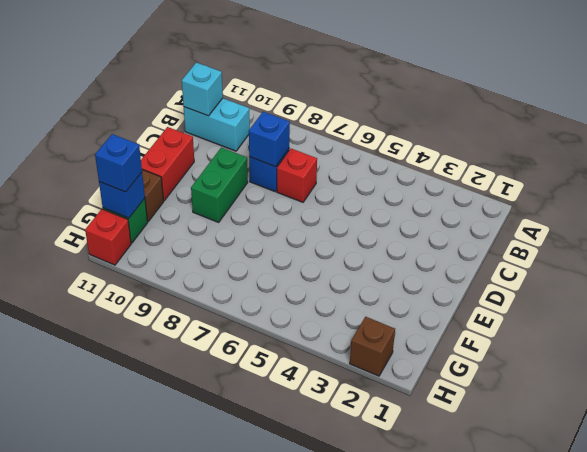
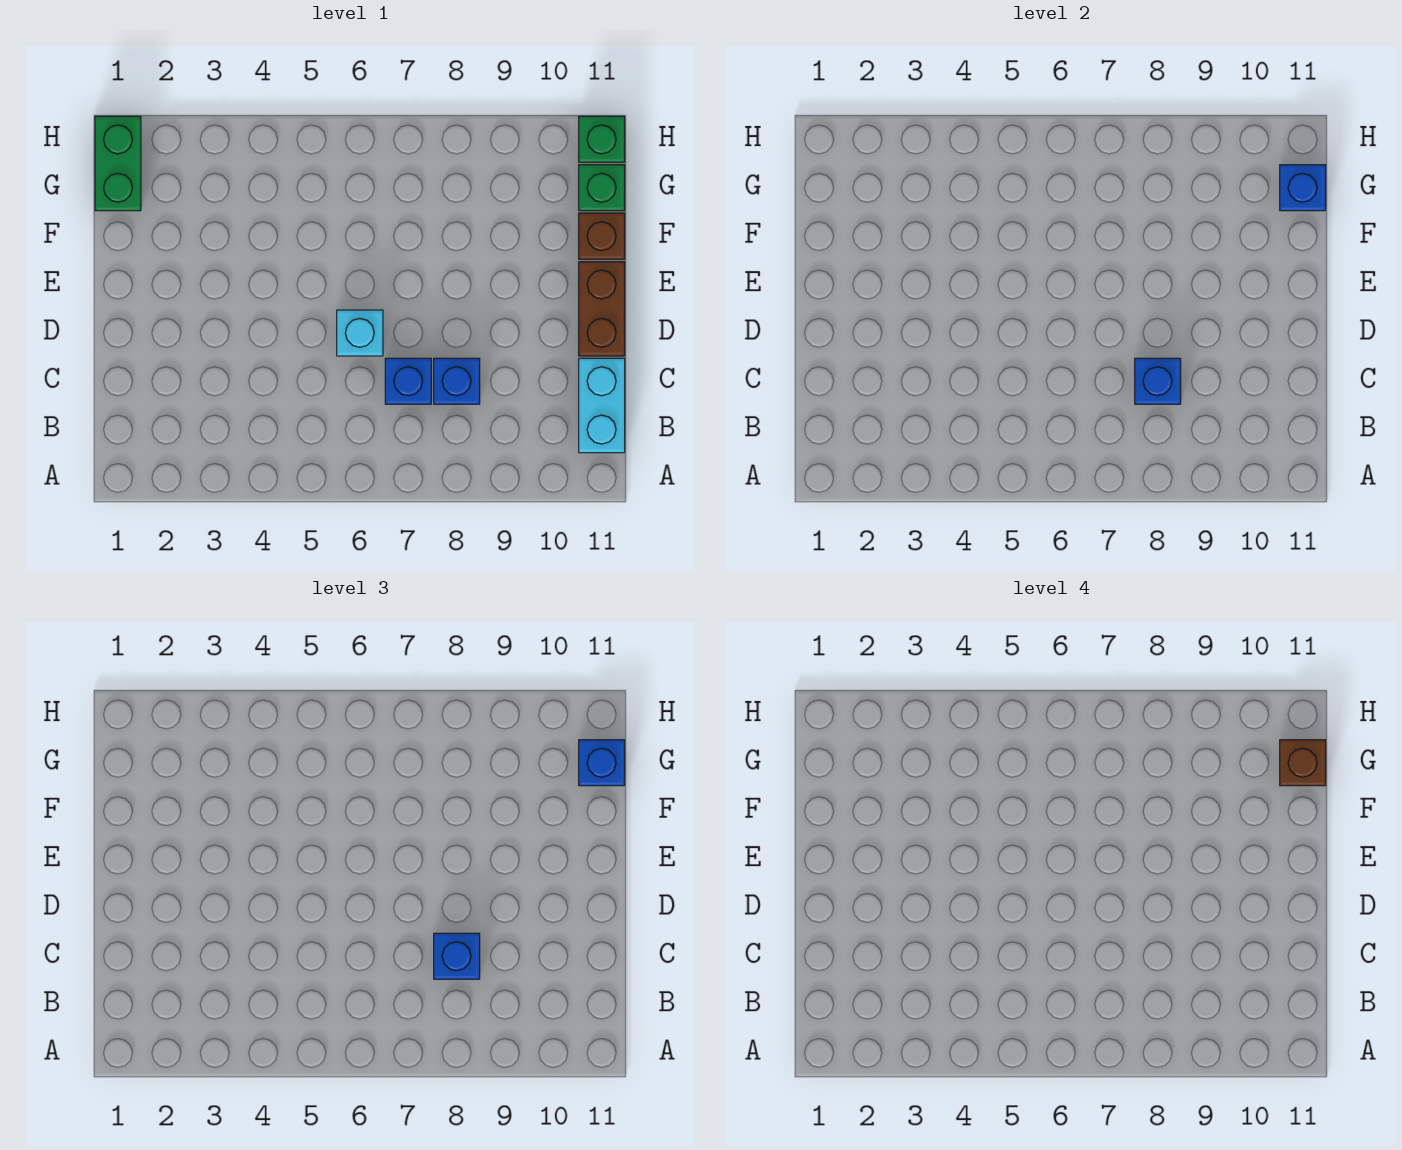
cyan 1x2 brick [184,98,250,151] -> cyan 1x2 brick turned to [579,358,625,453]
cyan 1x1 brick [182,62,223,116] -> cyan 1x1 brick moved to [337,310,383,356]
red 1x1 brick [277,149,317,202] -> blue 1x1 brick [385,358,431,404]
none -> blue 1x1 brick [434,933,480,979]
green 1x2 brick [191,148,248,222] -> green 1x2 brick moved to [95,116,141,211]
red 1x2 brick [141,127,194,201] -> brown 1x2 brick [579,262,625,356]
brown 1x1 brick [350,317,395,376] -> brown 1x1 brick moved to [1280,740,1326,786]
red 1x1 brick [85,209,131,265] -> green 1x1 brick [579,116,625,162]

